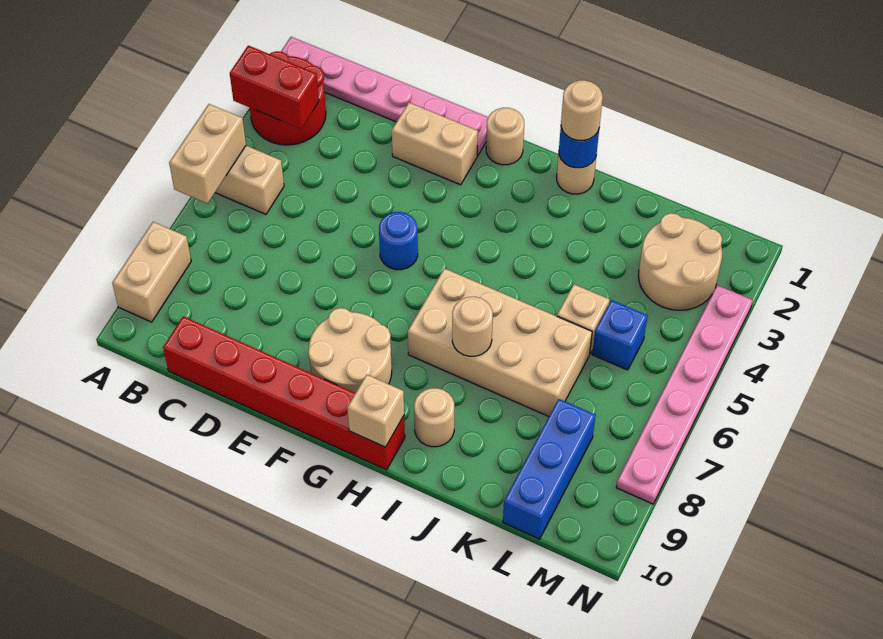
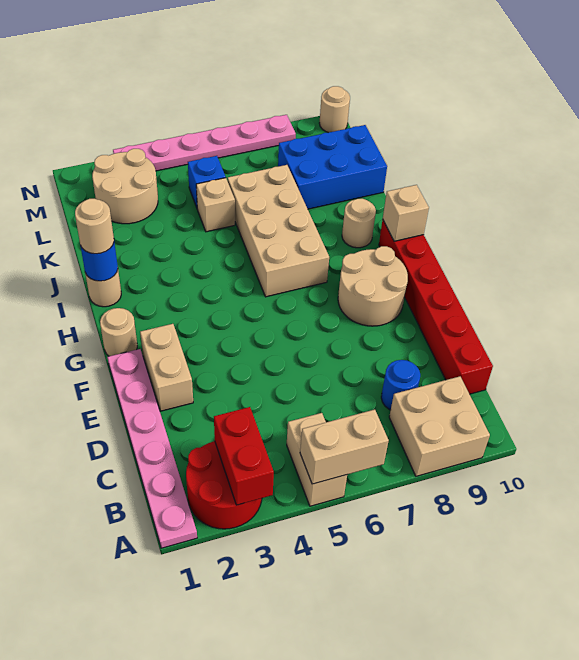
tan 1x2 brick [112,222,191,322] -> tan 2x2 brick [389,376,490,476]
blue 1x1 round brick [379,212,418,270] -> blue 1x1 round brick moved to [381,360,420,410]
tan 1x1 round brick [452,297,493,356] -> tan 1x1 round brick moved to [319,86,350,133]
blue 1x3 brick [503,399,595,539] -> blue 2x3 brick [278,125,387,209]

